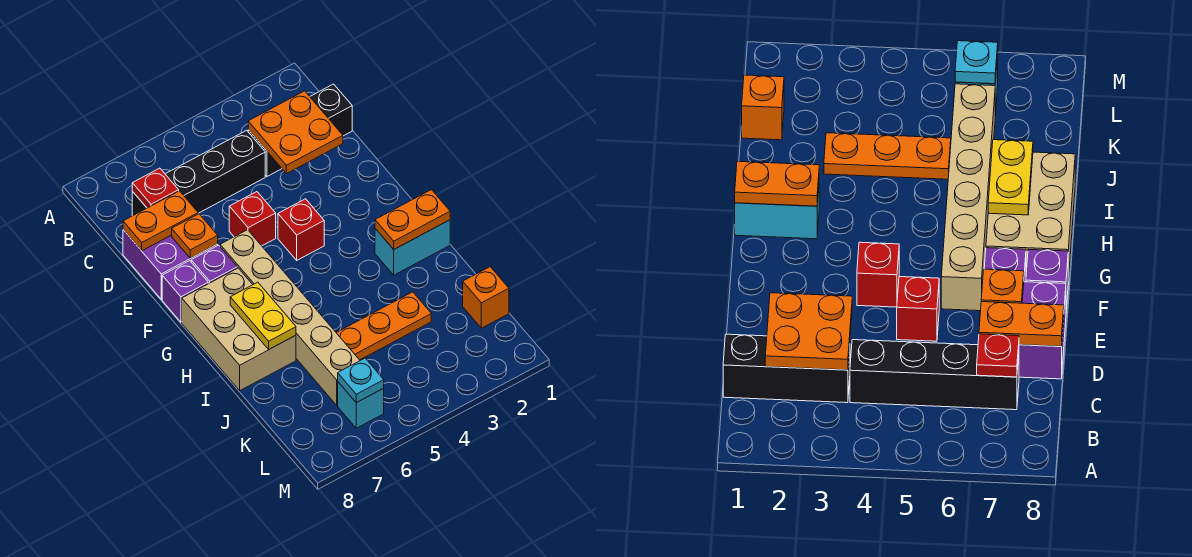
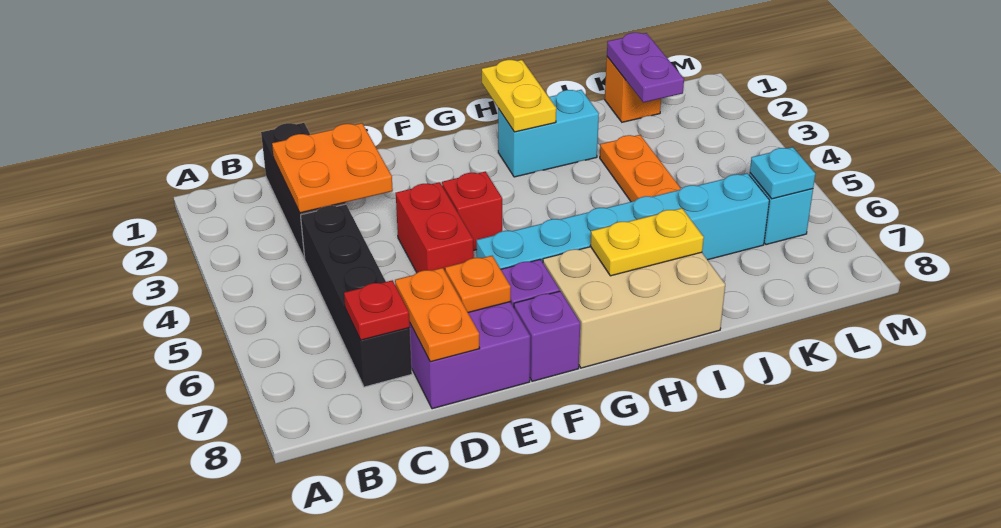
red 1x1 brick [229,192,276,246] -> red 1x2 brick [396,182,474,273]
tan 1x6 brick [220,230,360,405] -> cyan 1x6 brick [476,173,769,269]
cyan 1x2 brick [375,220,450,275] -> cyan 1x2 brick turned to [498,90,599,177]
orange 1x2 plate [375,190,450,249] -> yellow 1x2 plate [482,60,556,132]
none -> purple 1x2 plate [607,33,684,102]

